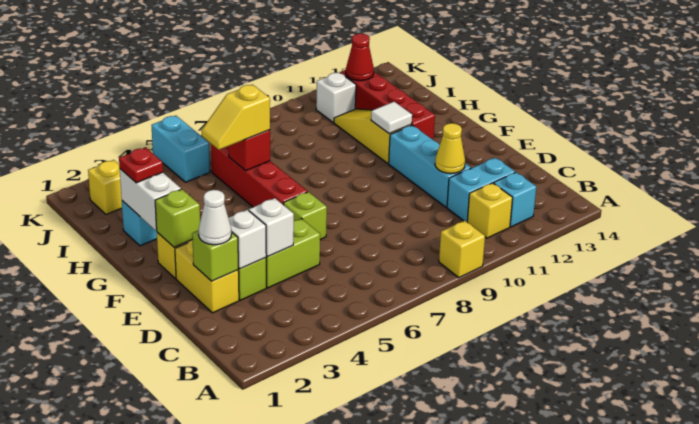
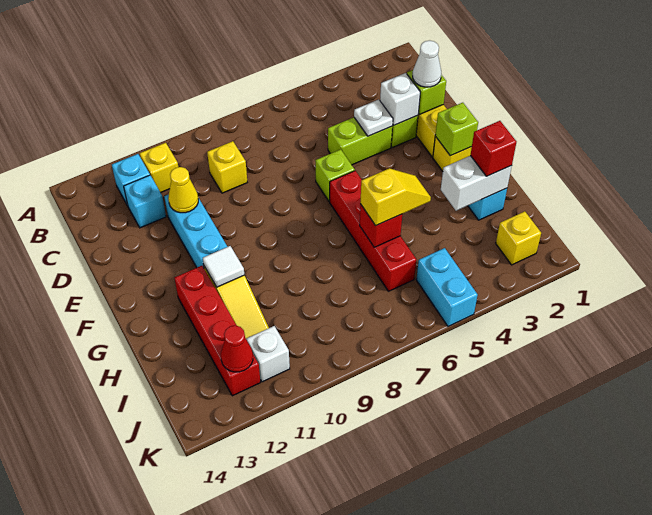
yellow 1x1 brick [439,221,485,278] -> yellow 1x1 brick moved to [207,141,247,193]
cyan 1x2 brick [447,158,515,222] -> cyan 1x1 brick [124,175,166,228]
white 1x1 brick [249,198,294,257] -> white 1x1 plate [354,99,393,136]
white 1x2 brick [120,169,181,231] -> white 1x2 brick turned to [441,156,512,211]
red 1x1 plate [119,148,163,183] -> red 1x1 brick [470,121,516,176]

